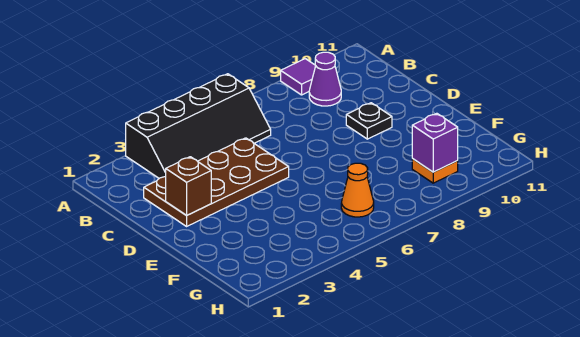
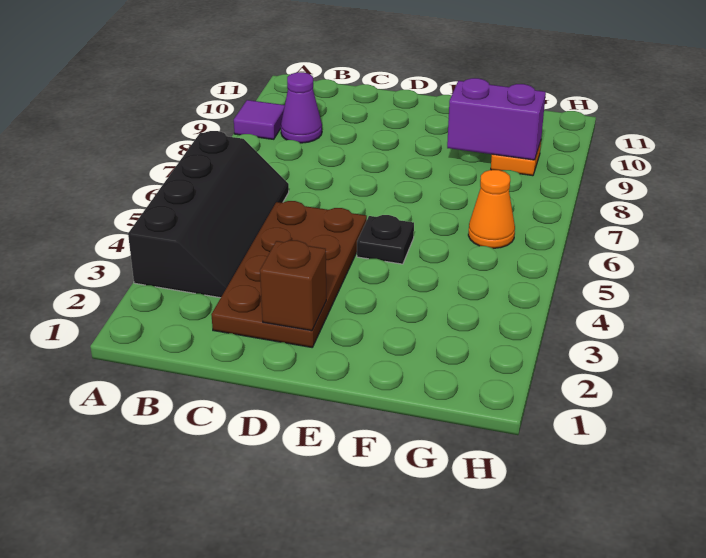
black 1x1 plate [346,103,392,139] -> black 1x1 plate moved to [357,215,414,264]
purple 1x1 brick [412,113,458,172] -> purple 1x2 brick [447,78,546,160]

